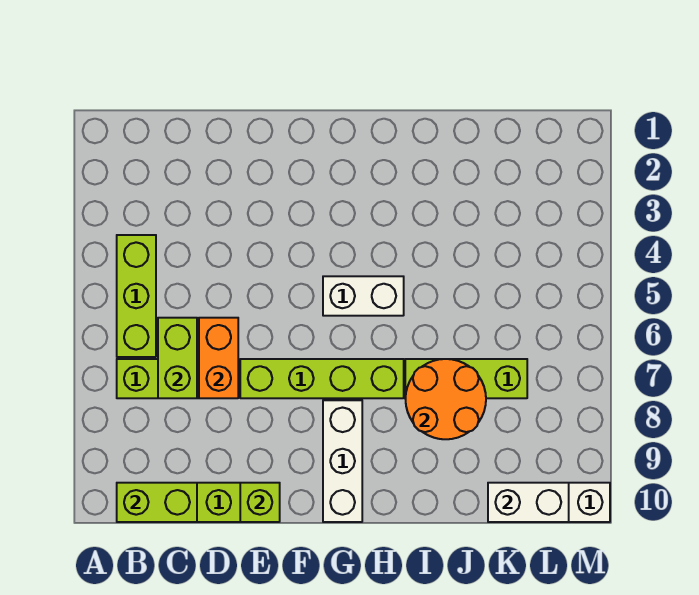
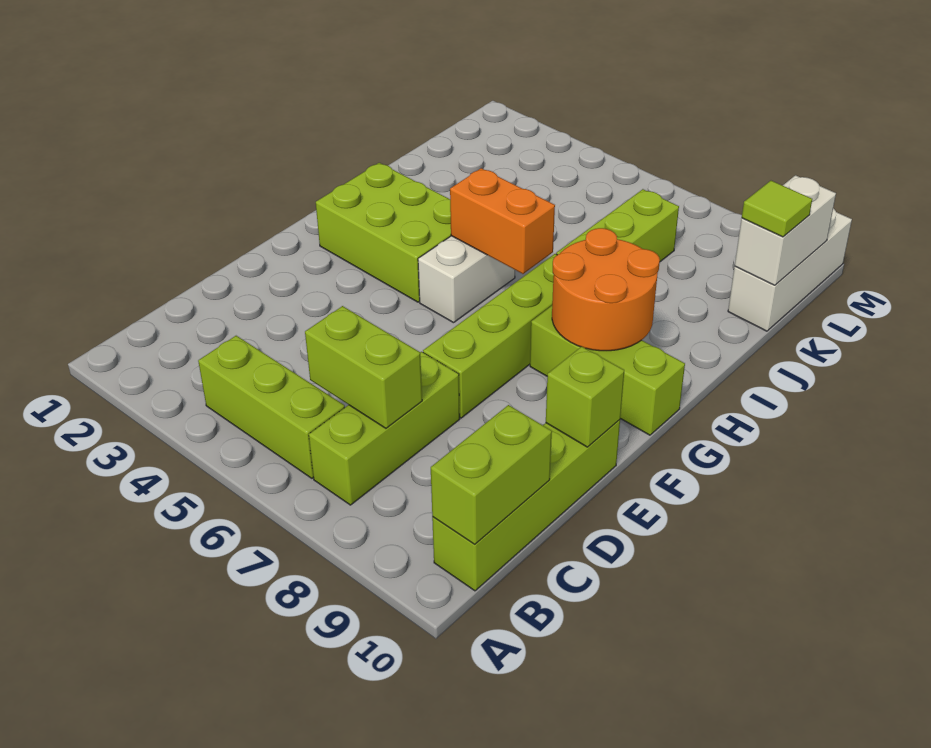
orange 1x2 brick [199,318,238,398] -> orange 1x2 brick moved to [450,168,555,274]
none -> lime 2x3 brick [316,163,451,302]
white 1x3 brick [323,400,362,522] -> lime 1x3 brick [530,306,685,435]
orange 2x2 round brick [406,359,486,439] -> orange 2x2 round brick moved to [552,228,660,351]
none -> lime 1x1 tile [742,181,812,237]

